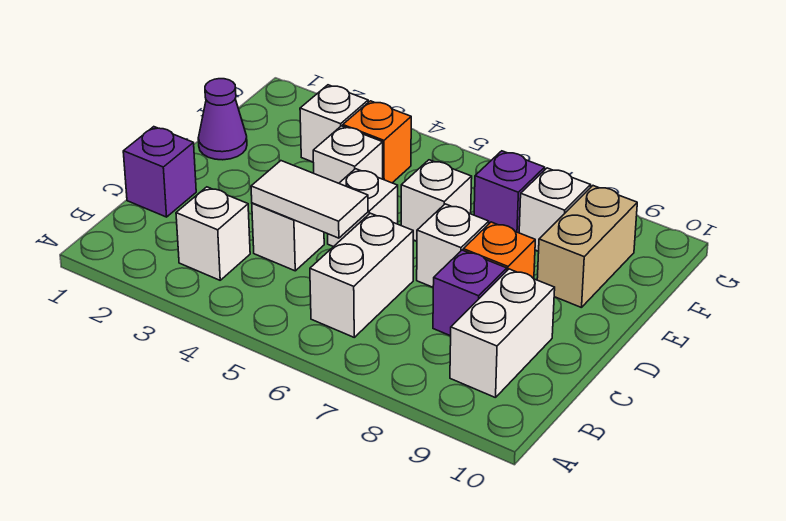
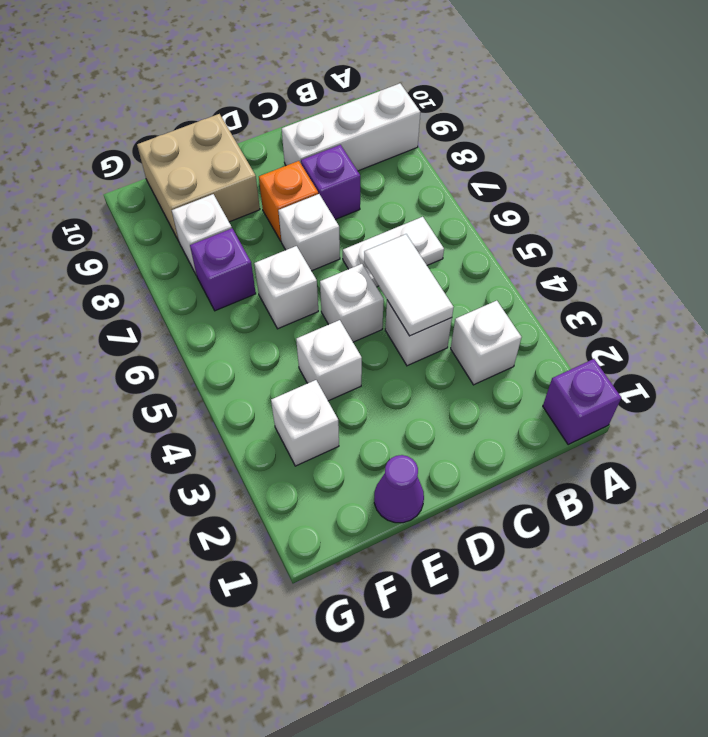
white 1x2 brick [310,213,413,337] -> white 1x2 plate [343,217,444,287]
white 1x2 brick [450,269,555,398] -> white 1x3 brick [282,83,420,171]
purple 1x1 brick [123,127,196,217] -> purple 1x1 brick moved to [543,359,621,445]
tan 1x2 brick [537,186,637,308] -> tan 2x2 brick [137,114,260,241]
orange 1x1 brick [343,101,411,183] -> none

